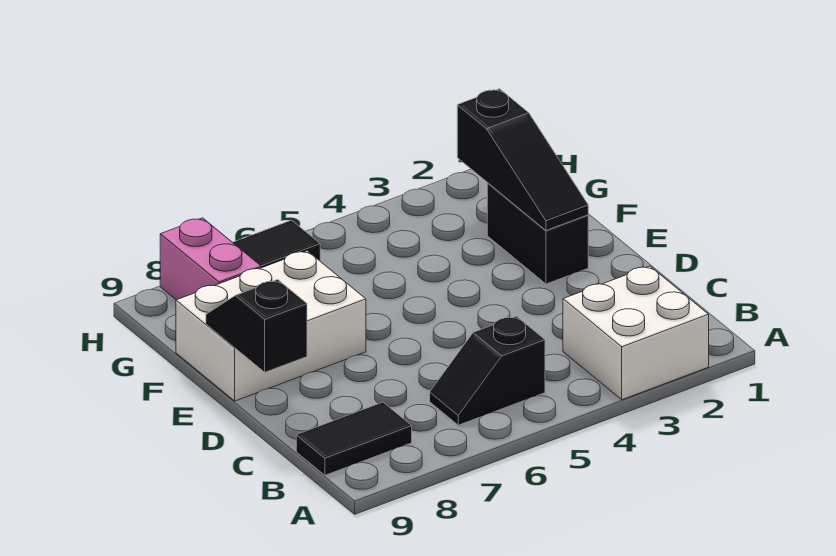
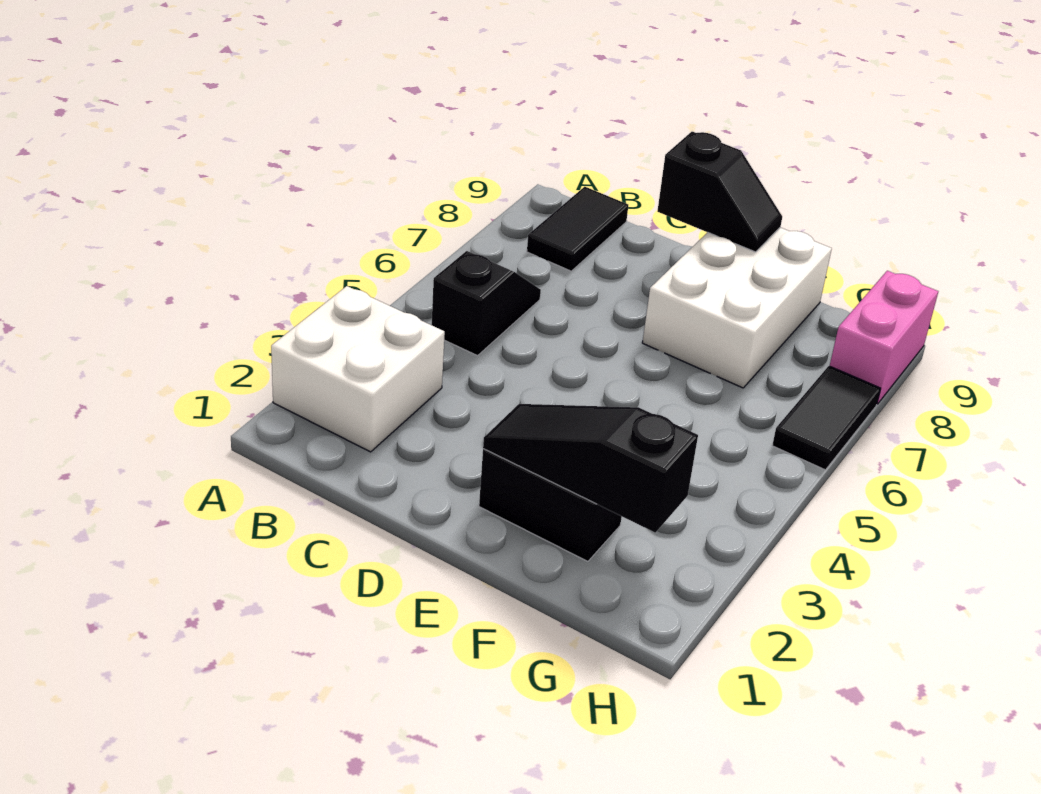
pink 1x2 brick [160,218,261,300] -> pink 1x2 brick turned to [830,271,938,404]

